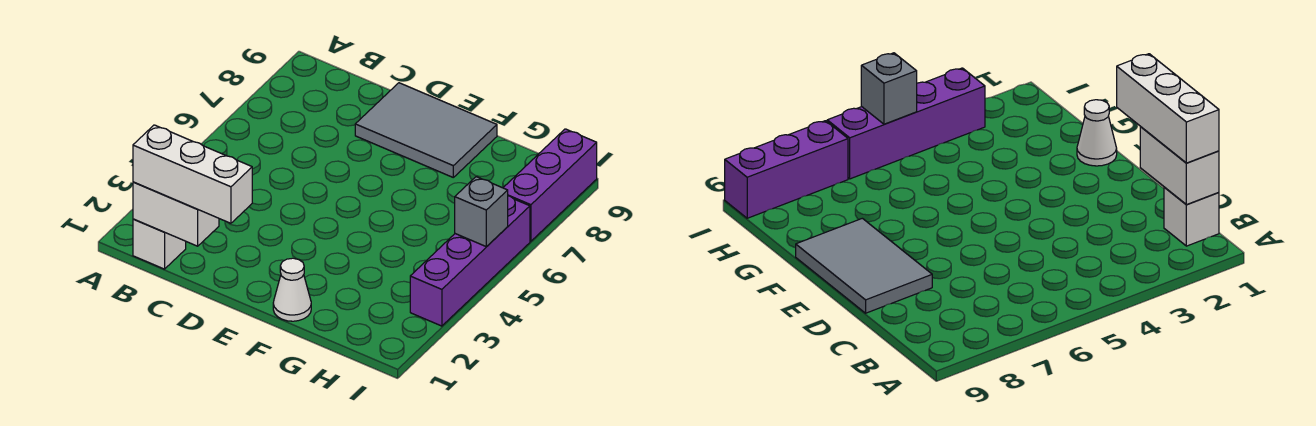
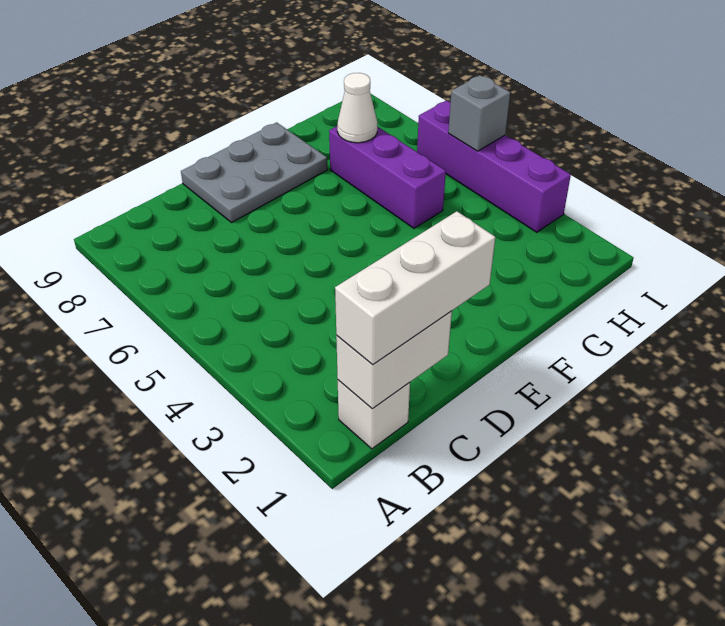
grey 2x3 tile [355,83,497,177] -> grey 2x3 plate [181,122,328,222]
white 1x1 cone [273,258,311,321] -> white 1x1 cone moved to [337,73,377,143]
purple 1x3 brick [503,129,597,241] -> purple 1x3 brick moved to [329,126,446,228]

